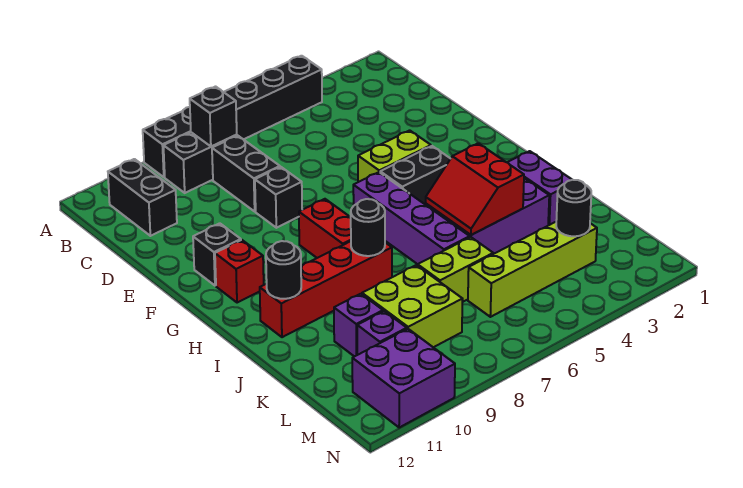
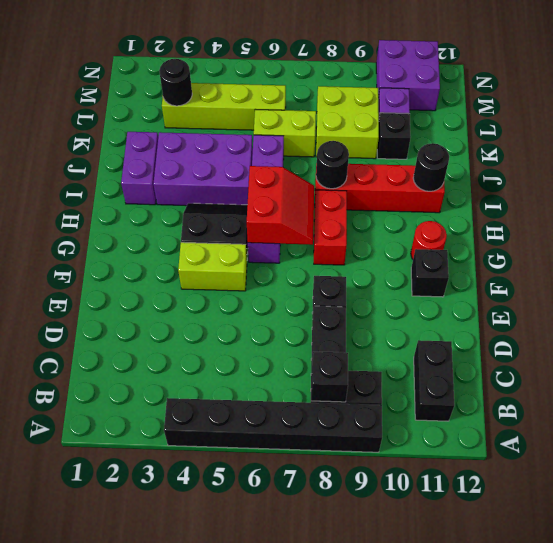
red 1x1 brick [215,240,264,303] -> red 1x1 round brick [411,221,447,259]
red 2x2 slope [426,143,524,235] -> red 2x2 slope moved to [247,166,314,245]
purple 1x1 brick [334,294,383,357] -> black 1x1 brick [377,113,411,159]

